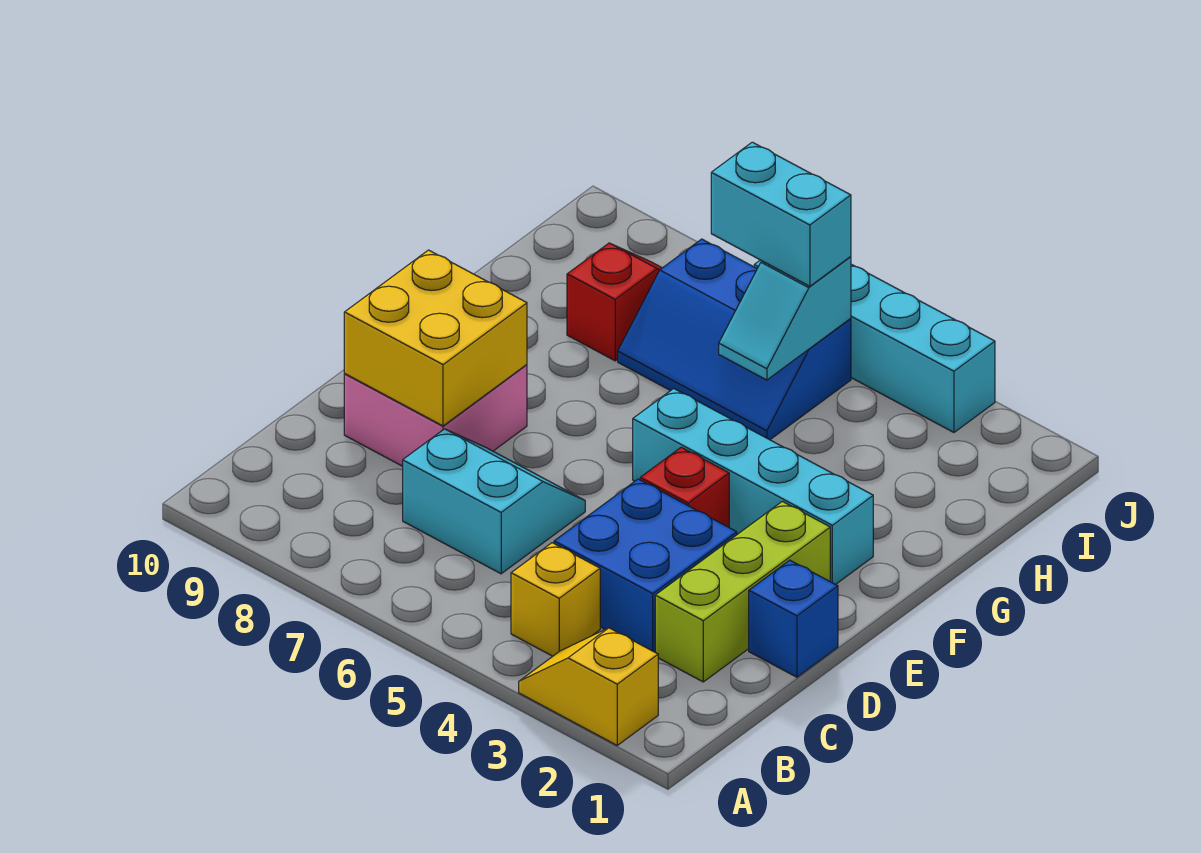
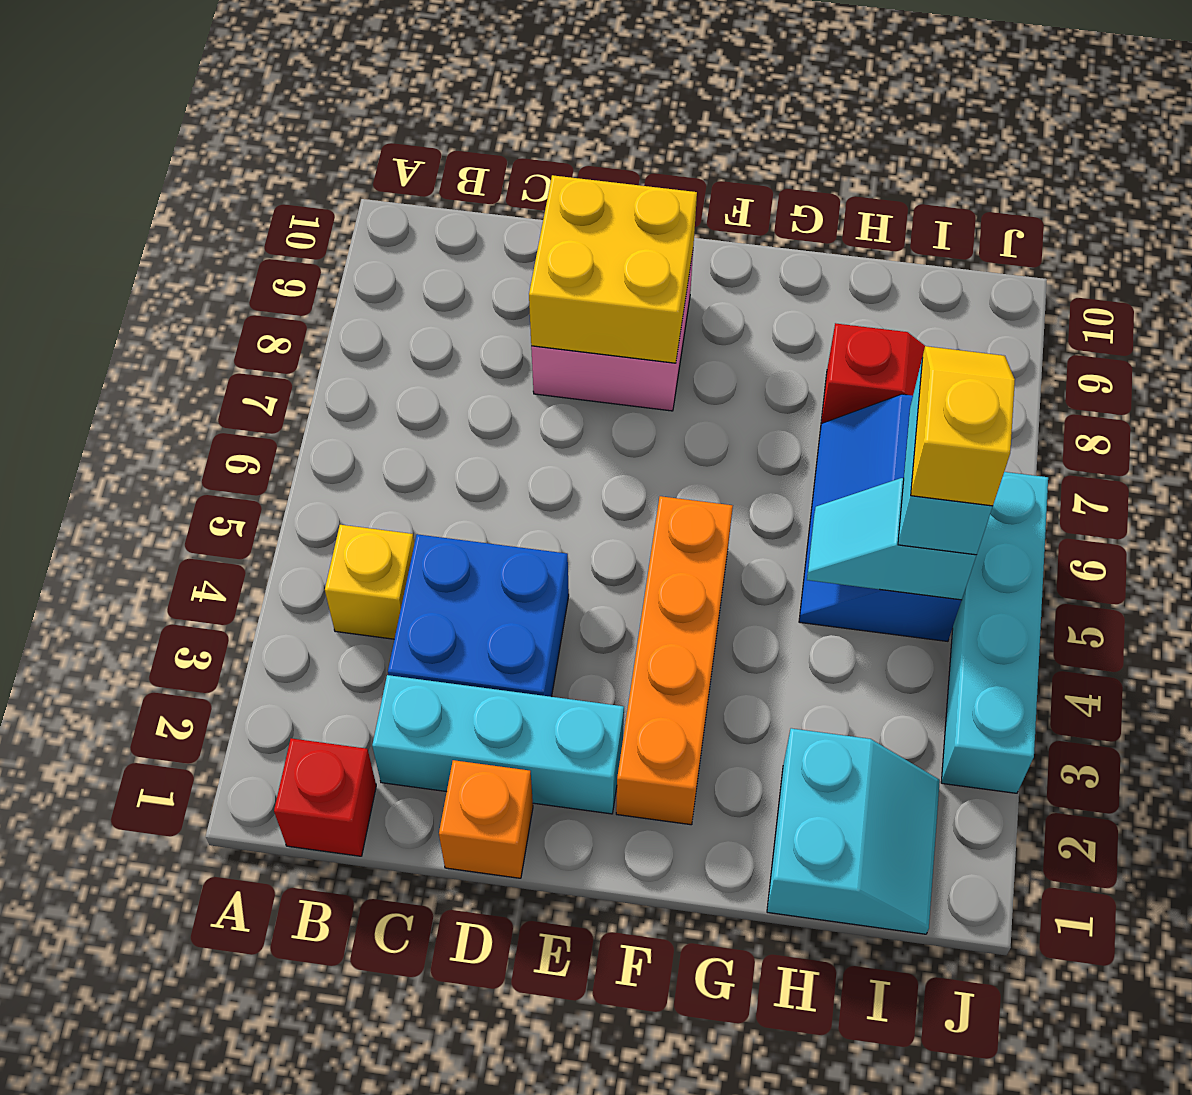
yellow 1x2 slope [519,628,658,745] -> yellow 1x2 slope moved to [911,346,1015,506]
lime 1x3 brick [655,501,830,682] -> cyan 1x3 brick [372,675,624,814]
cyan 2x2 slope [403,429,585,574] -> cyan 2x2 slope moved to [767,728,940,934]
blue 1x1 brick [749,560,838,677] -> orange 1x1 brick [439,760,533,878]
red 1x1 brick [640,447,729,527] -> red 1x1 brick moved to [274,738,376,856]
cyan 1x4 brick [633,389,873,585] -> orange 1x4 brick [616,496,733,825]

